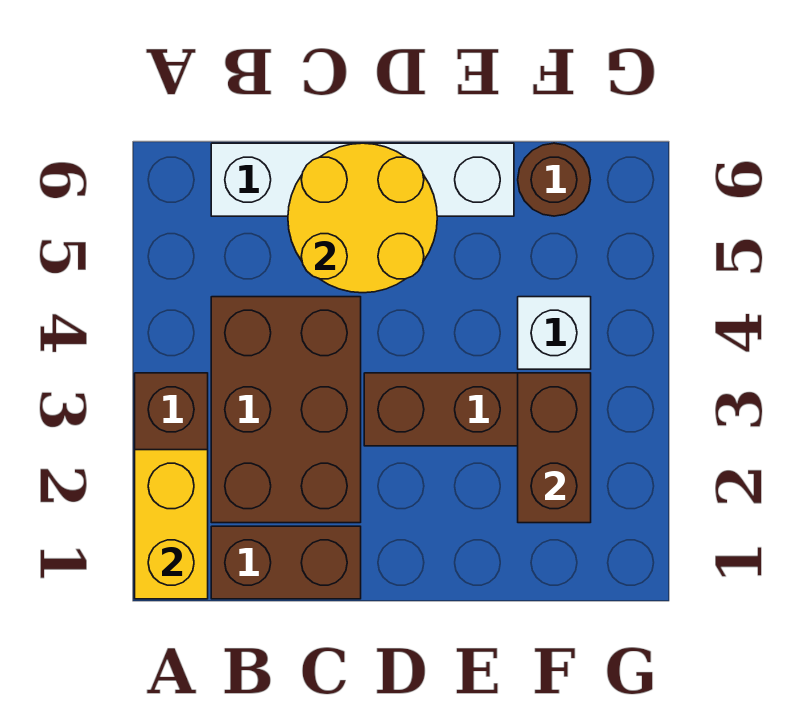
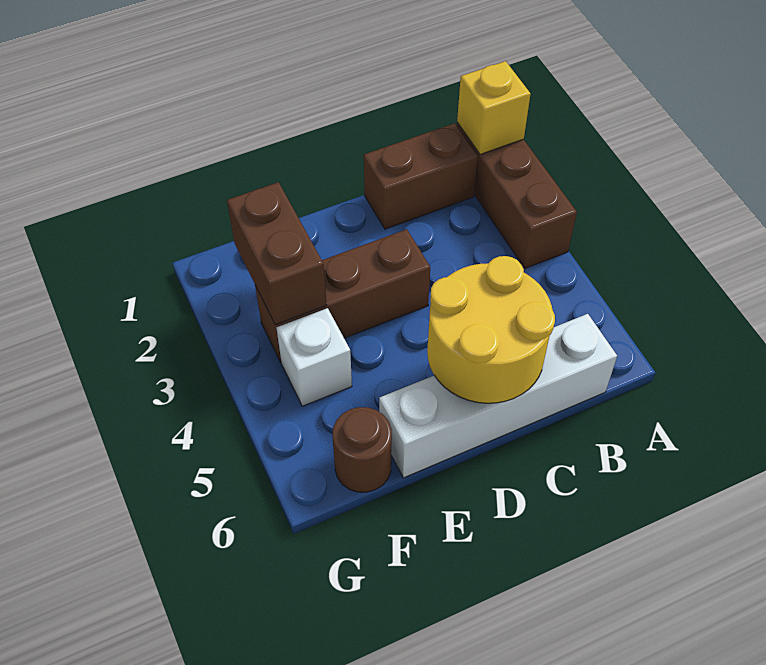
yellow 1x2 brick [135,450,208,599] -> yellow 1x1 brick [457,61,531,154]
brown 2x3 brick [211,297,361,523] -> none

